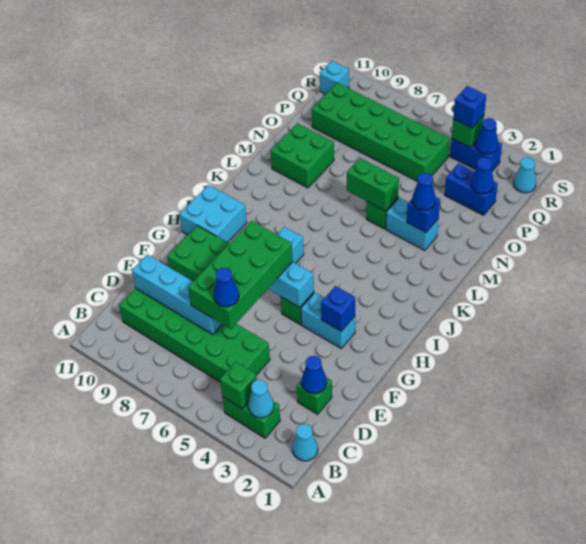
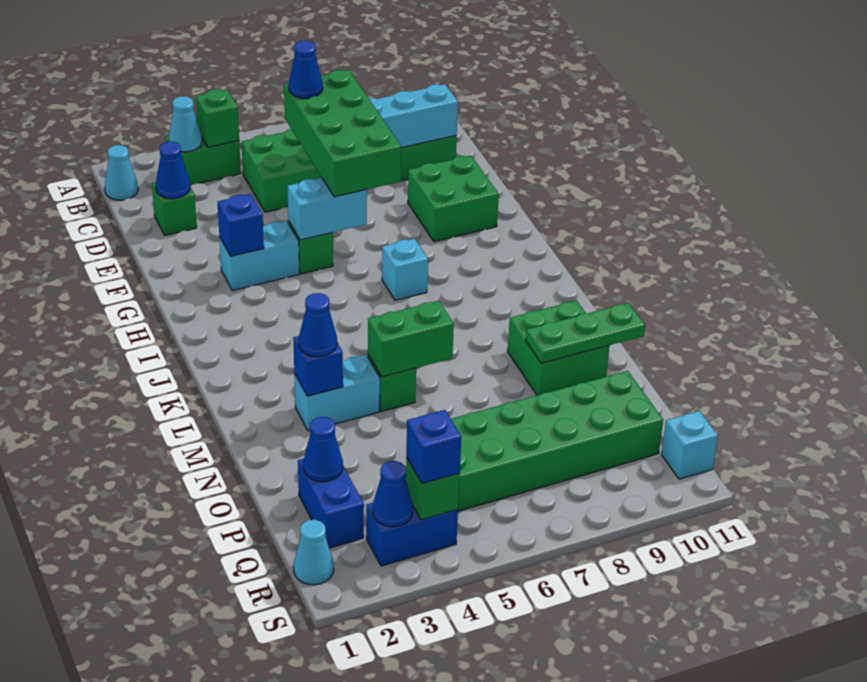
cyan 2x2 brick [179,185,247,242] -> none
none -> green 1x3 plate [526,303,645,363]
blue 1x2 brick [445,163,498,215] -> blue 1x2 brick turned to [298,459,364,548]

